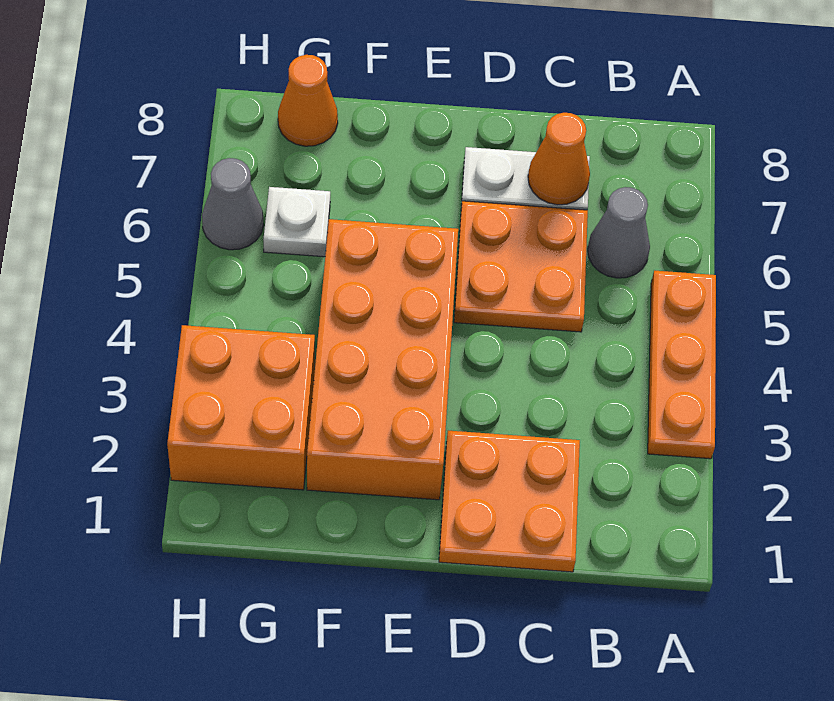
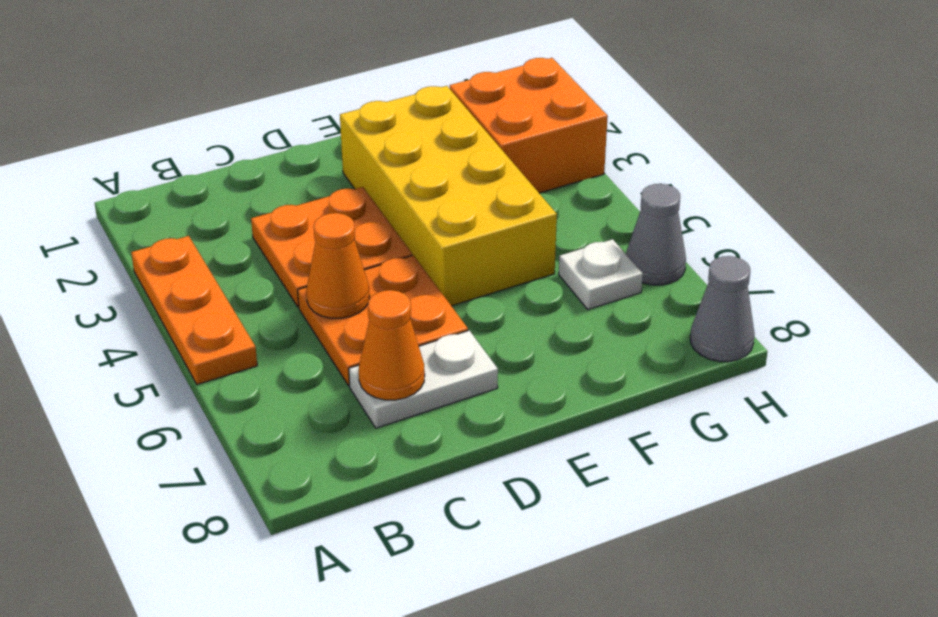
grey 1x1 cone [588,187,650,278] -> grey 1x1 cone moved to [690,256,755,362]
orange 2x2 plate [439,431,580,572] -> orange 2x2 plate moved to [251,187,412,307]
orange 2x4 brick [307,219,458,500] -> yellow 2x4 brick [340,86,557,306]
orange 1x1 cone [278,55,338,146] -> orange 1x1 cone moved to [306,213,370,318]

